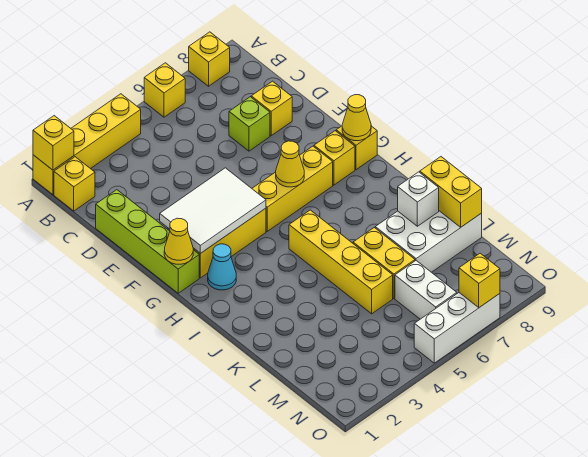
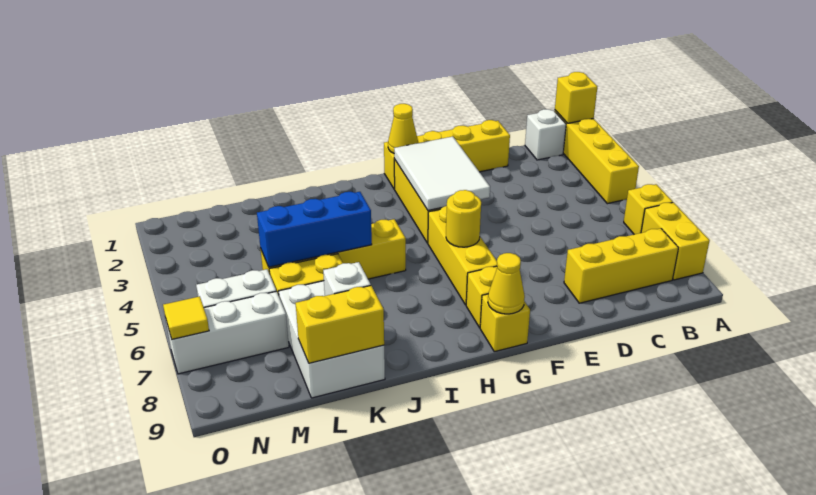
yellow 1x1 brick [189,32,230,86] -> yellow 1x2 brick [641,202,710,280]
yellow 1x1 brick [54,157,95,211] -> white 1x1 brick [525,109,566,160]
lime 1x4 brick [96,190,199,293] -> yellow 1x4 brick [384,120,510,189]
lime 1x1 brick [229,97,270,151] -> none
yellow 1x1 brick [251,81,292,136] -> yellow 1x3 brick [564,228,678,303]
yellow 1x1 cone [276,141,304,187] -> yellow 1x1 round brick [446,190,481,247]
cyan 1x1 cone [208,244,236,290] -> none
none -> blue 1x3 brick [257,192,372,267]
white 1x3 brick [414,293,500,363] -> white 1x3 brick turned to [166,291,289,374]
yellow 1x1 brick [459,253,500,308] -> yellow 1x1 tile [163,296,209,339]

